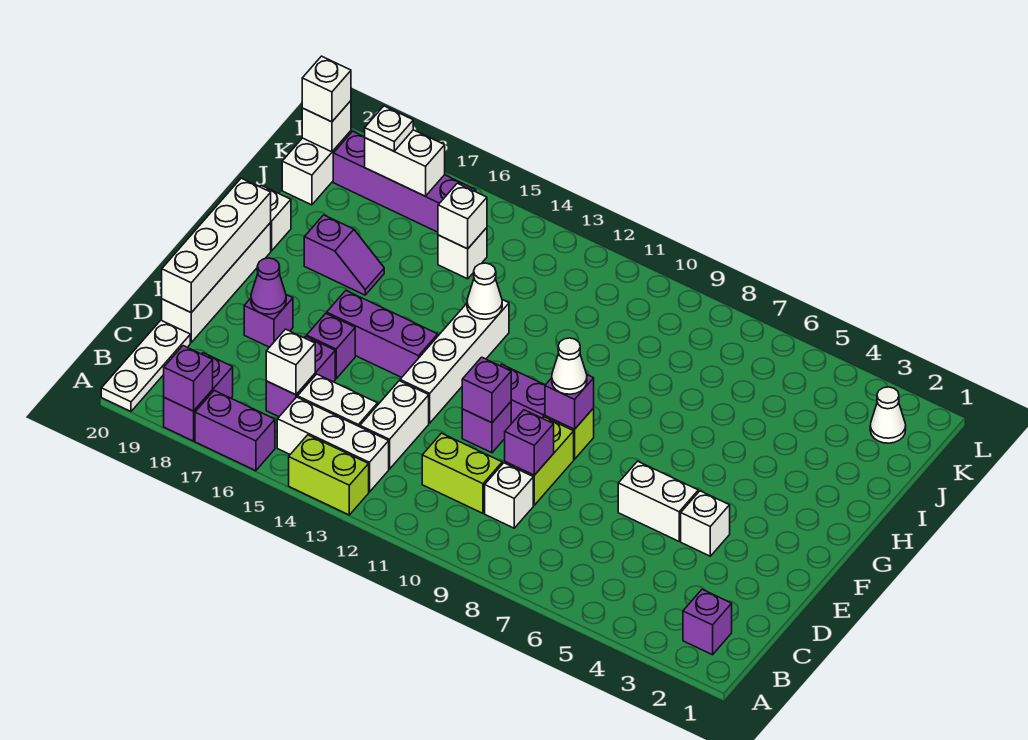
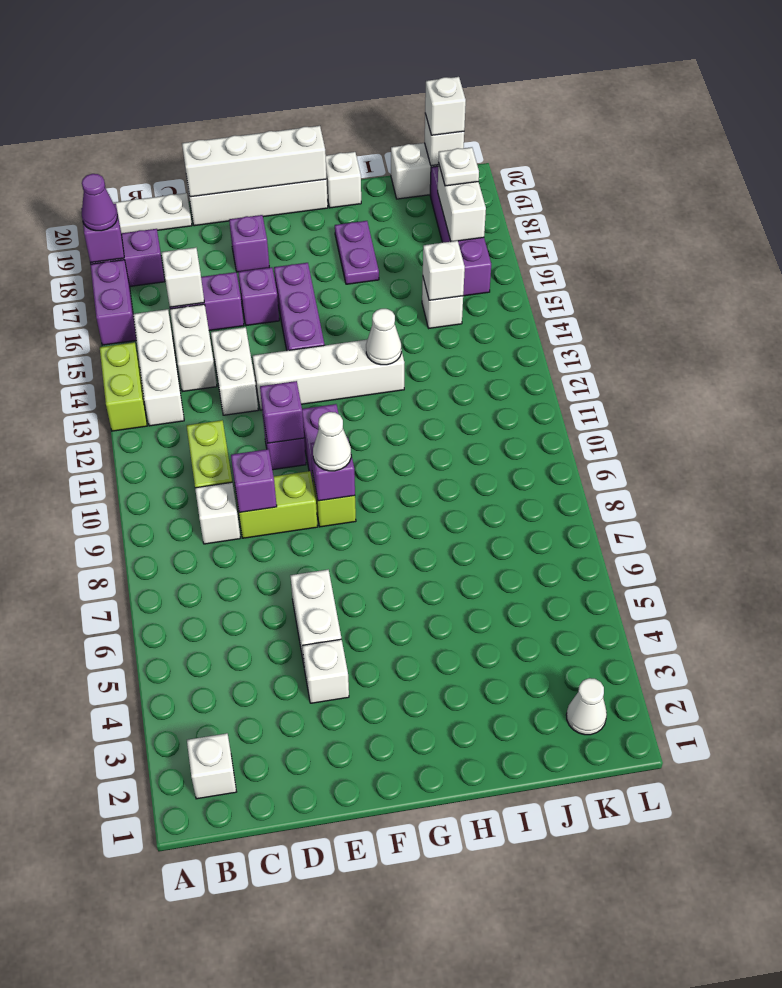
purple 1x1 brick [683,589,732,655] -> white 1x1 brick [187,733,236,799]
white 1x2 brick [360,381,429,469] -> white 1x2 brick turned to [211,327,258,415]
purple 1x1 cone [251,258,286,314] -> purple 1x1 cone moved to [82,174,117,231]
purple 1x2 slope [304,215,384,295] -> purple 1x2 plate [335,221,379,284]

